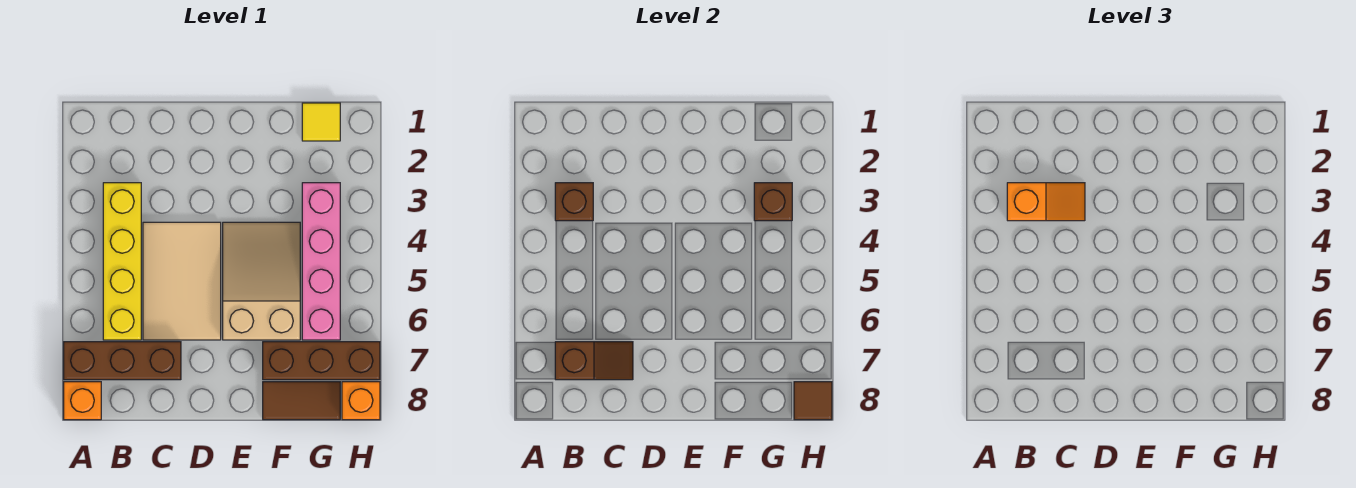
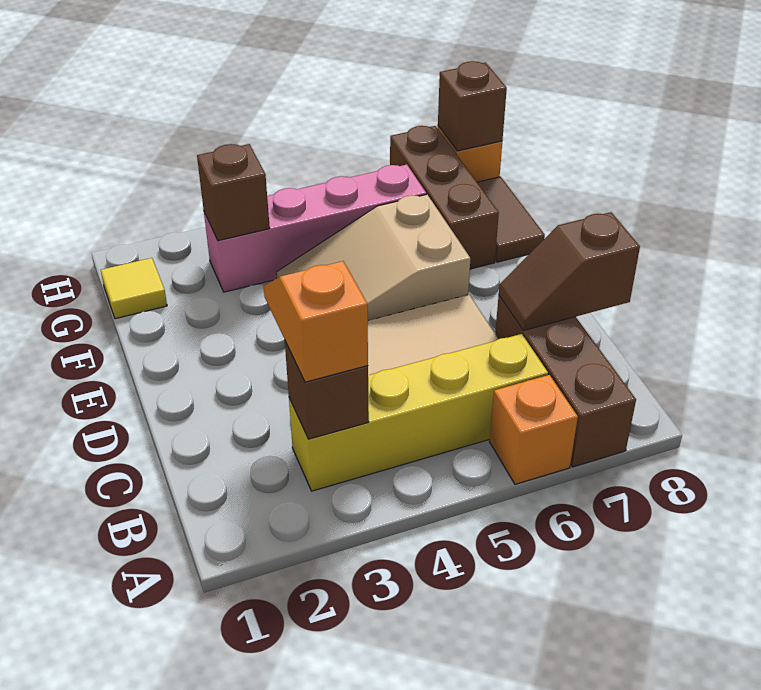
orange 1x1 brick [64,382,101,420] -> orange 1x1 brick moved to [490,375,578,484]
brown 1x2 slope [555,342,633,380] -> brown 1x2 slope turned to [499,212,640,331]
brown 1x1 tile [794,382,832,420] -> brown 1x1 brick [438,61,507,151]

